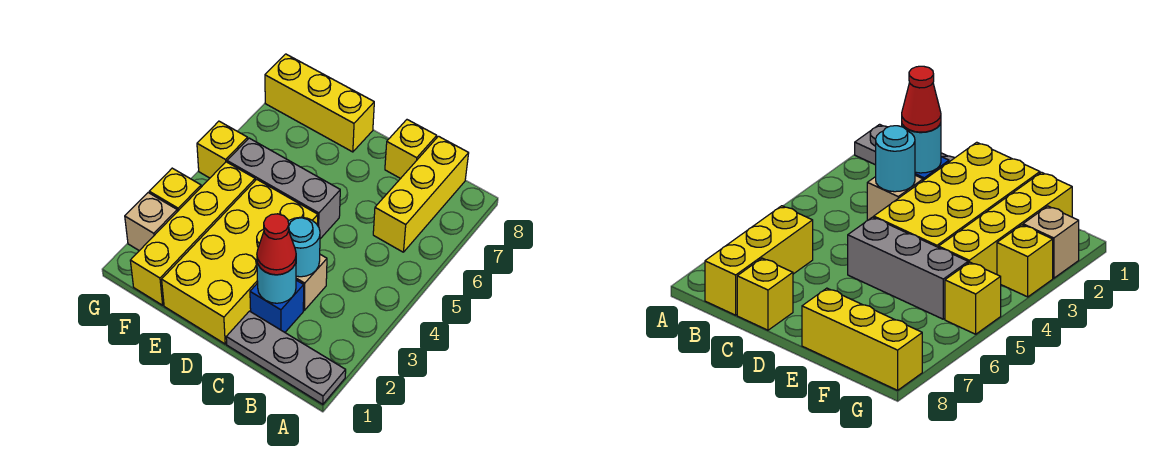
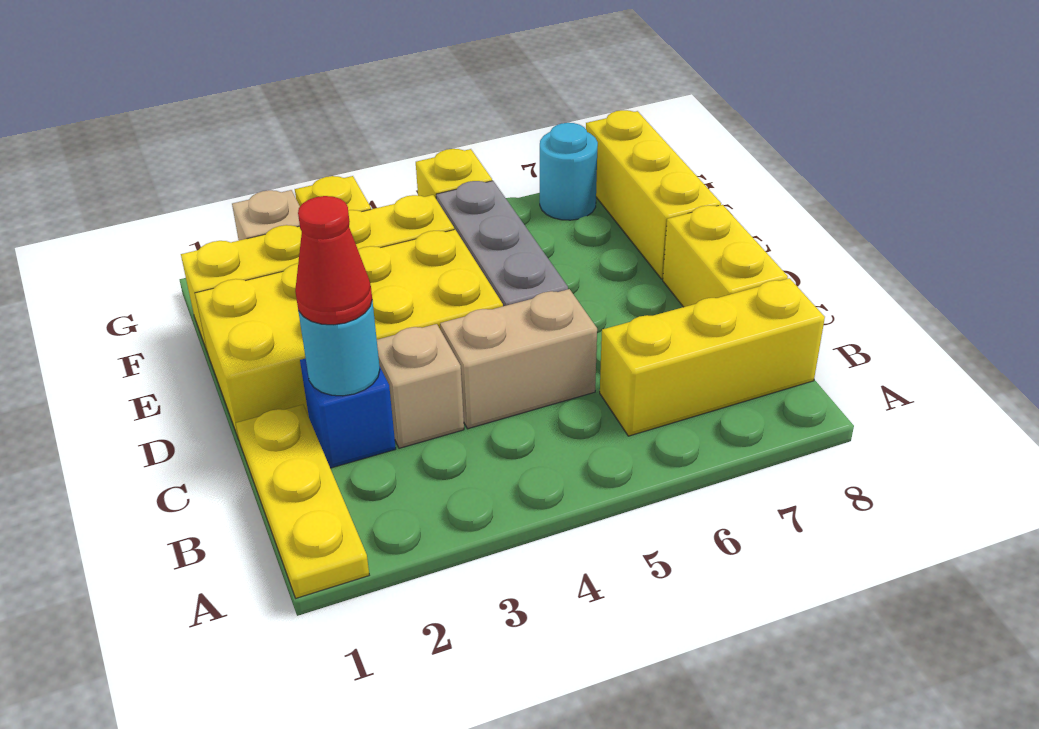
grey 1x3 plate [226,311,346,404] -> yellow 1x3 plate [236,405,369,598]
cyan 1x1 round brick [288,217,320,277] -> cyan 1x1 round brick moved to [540,123,598,220]
none -> tan 1x2 brick [440,289,597,429]
yellow 1x1 brick [385,120,437,179] -> yellow 1x2 brick [663,205,788,307]

